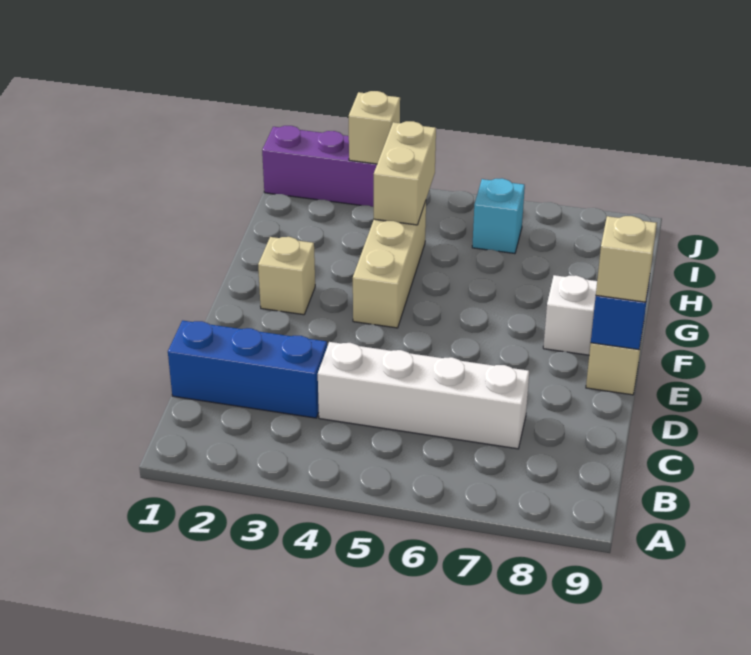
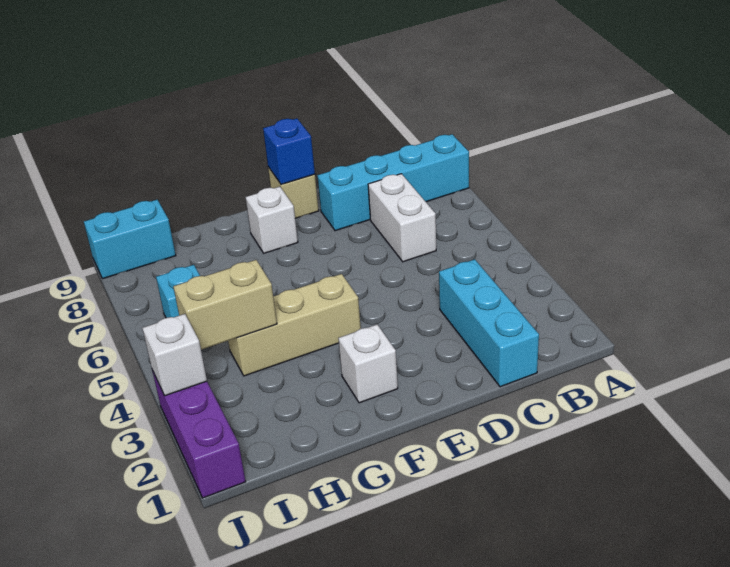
none -> cyan 1x4 brick [317,134,469,231]
blue 1x3 brick [168,321,327,418] -> cyan 1x3 brick [439,259,539,387]
white 1x4 brick [318,342,529,449] -> white 1x2 brick [368,174,436,262]
tan 1x1 brick [596,216,657,302] -> none
tan 1x1 brick [258,237,315,315] -> white 1x1 brick [338,325,398,403]
none -> cyan 1x2 brick [84,200,176,279]
tan 1x1 brick [349,91,400,164] -> white 1x1 brick [142,314,207,396]

